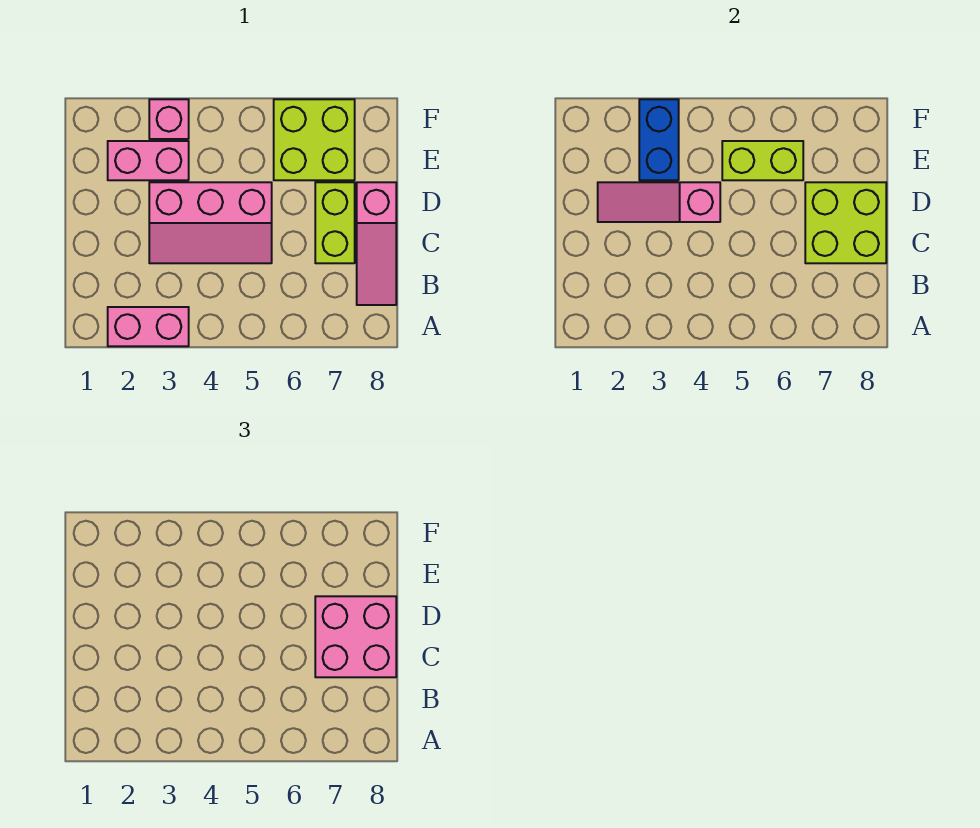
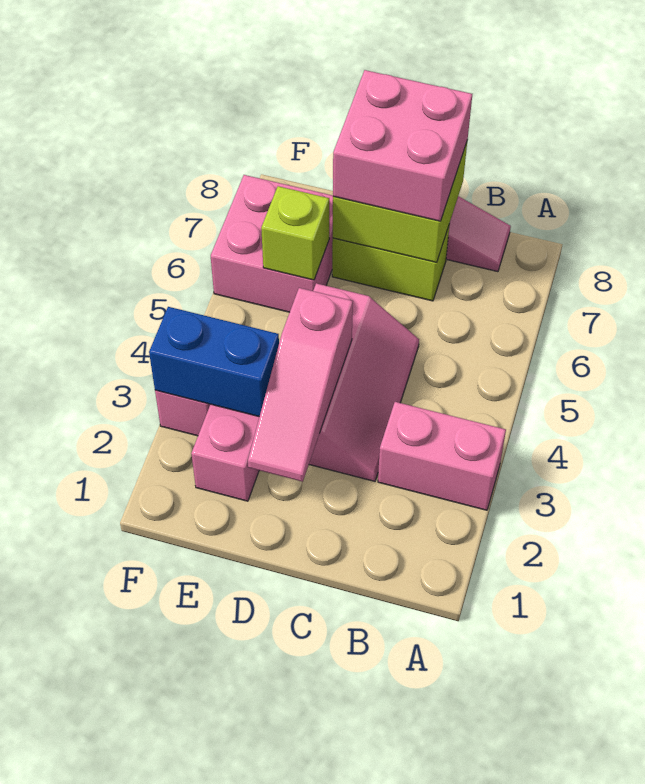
pink 1x2 brick [108,307,189,346] -> pink 1x2 brick turned to [378,402,506,510]
lime 1x2 brick [722,141,803,180] -> lime 1x1 brick [261,186,329,280]
lime 2x2 brick [274,99,355,180] -> pink 2x2 brick [211,175,333,312]

